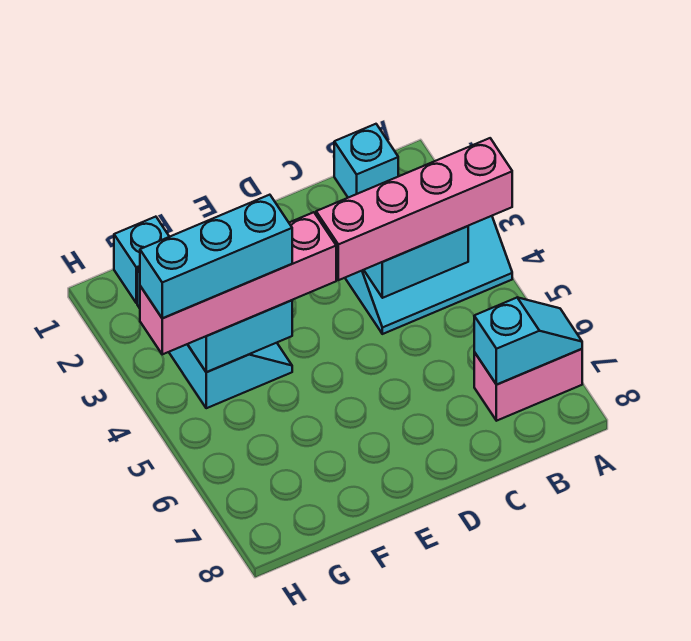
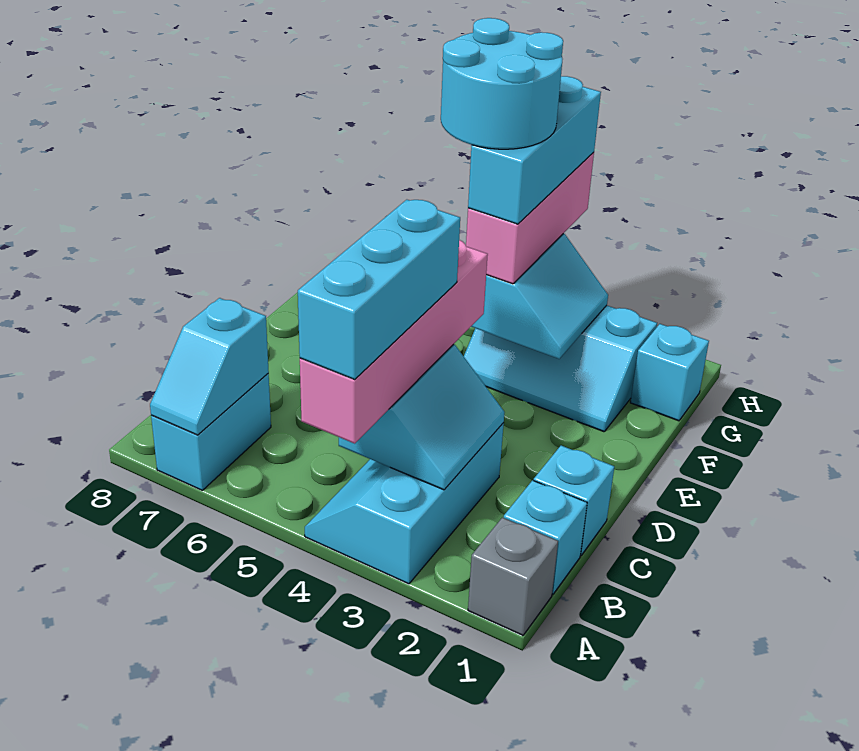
none -> grey 1x1 brick [468,517,558,635]
none -> cyan 1x3 brick [298,200,460,379]
pink 1x2 brick [474,349,582,421] -> cyan 1x2 brick [151,374,271,490]
none -> cyan 1x1 brick [534,446,614,555]
pink 1x4 brick [140,212,336,354] -> pink 1x3 brick [466,152,594,284]
none -> cyan 2x2 round brick [441,18,563,149]

